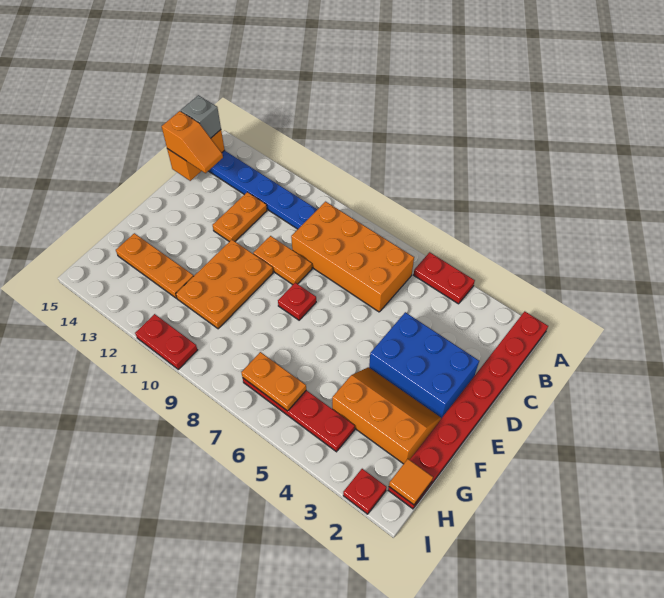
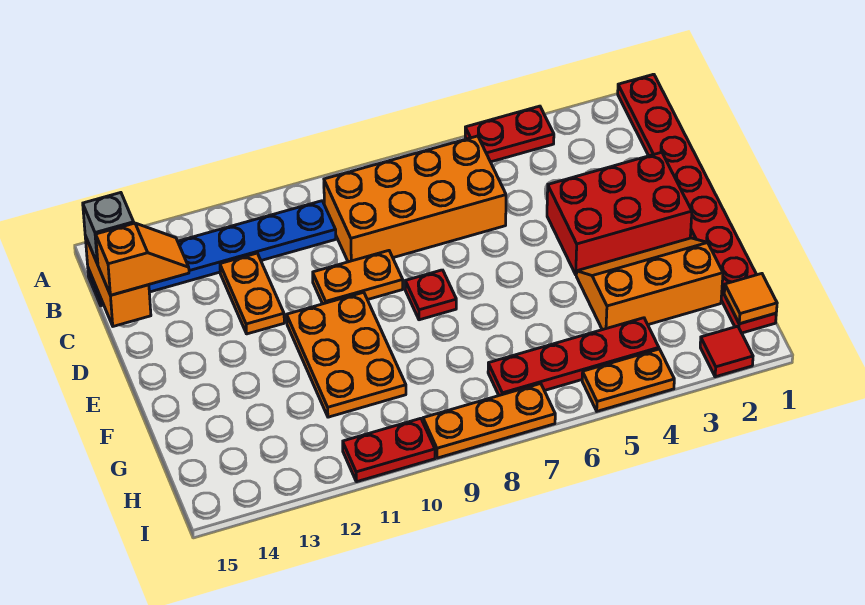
blue 2x3 brick [369,312,479,418] -> red 2x3 brick [547,152,692,274]
orange 1x3 plate [116,233,193,298] -> orange 1x3 plate moved to [423,384,555,458]
orange 1x2 plate [241,352,306,411] -> orange 1x2 plate moved to [582,349,674,411]
red 1x1 plate [343,469,387,514] -> red 1x1 tile [700,326,753,377]

